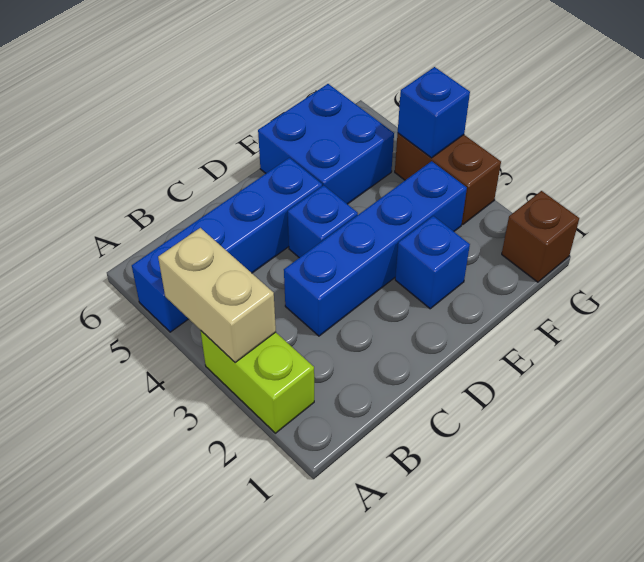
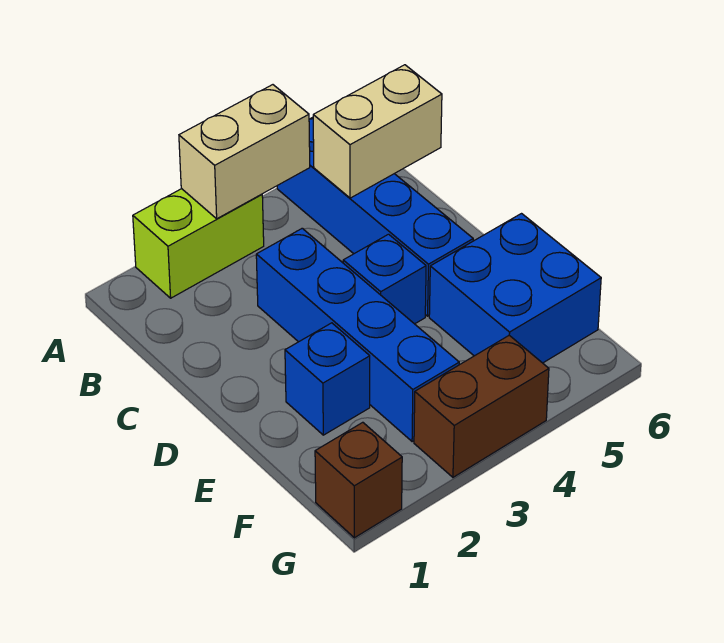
none -> tan 1x2 brick [313,65,442,198]
blue 1x1 brick [398,67,470,158] -> none

